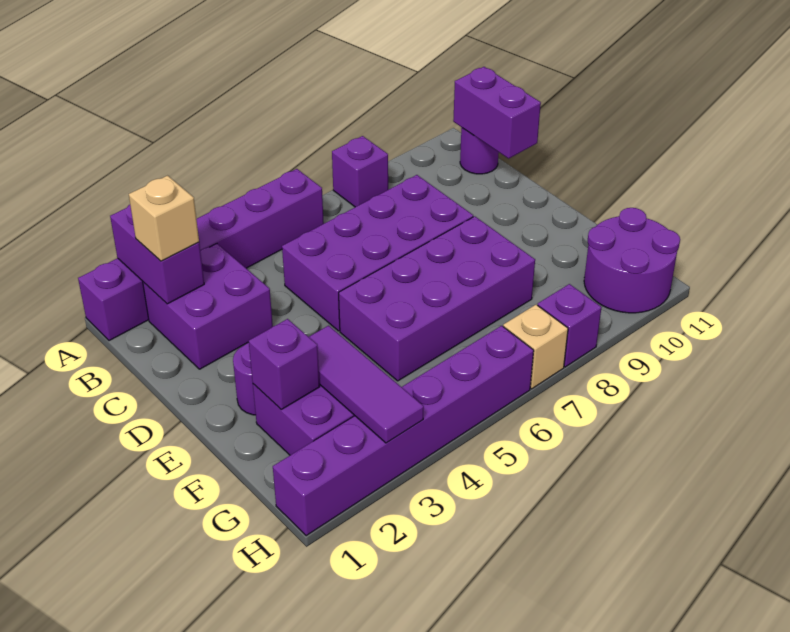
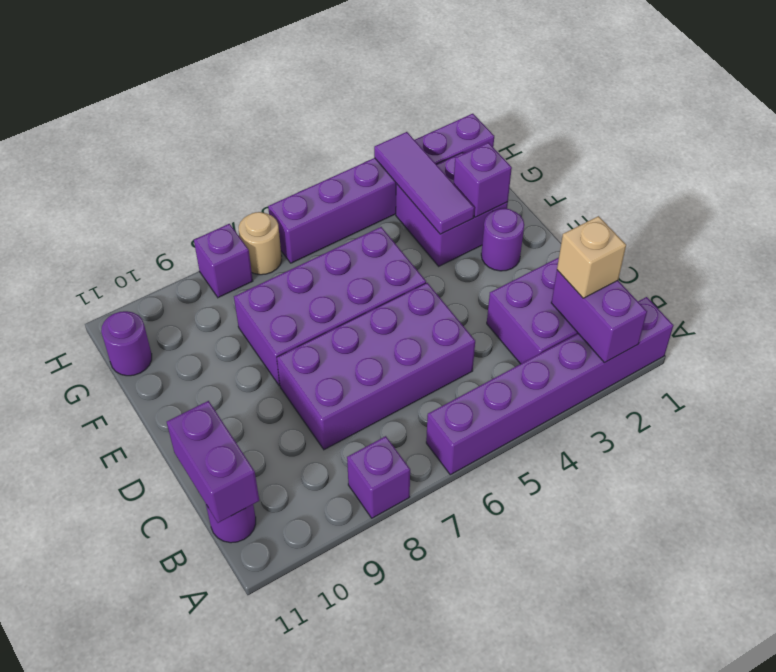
purple 2x2 round brick [584,208,680,313] -> purple 1x1 round brick [101,311,152,376]
tan 1x1 brick [503,305,568,389] -> tan 1x1 round brick [239,212,282,275]

